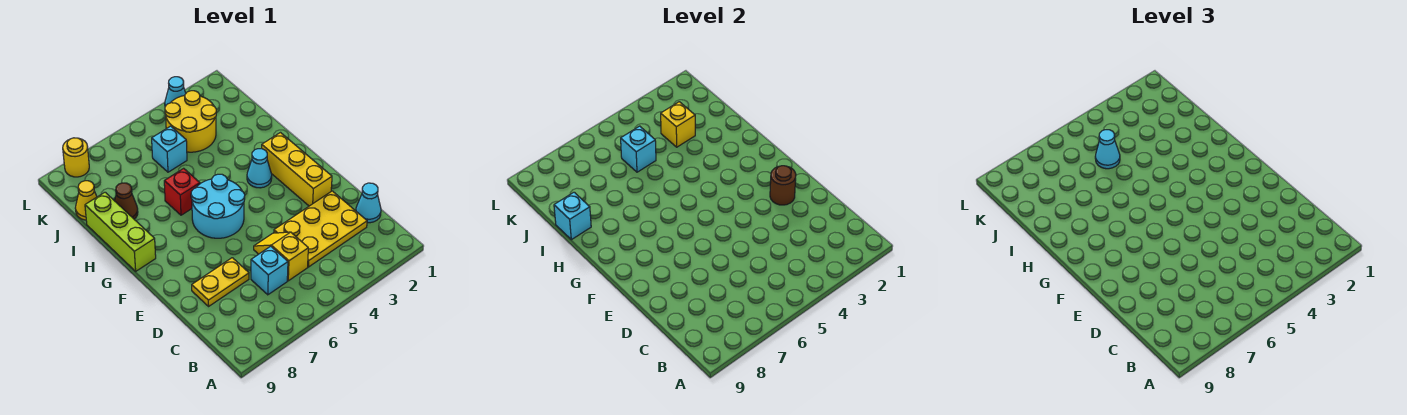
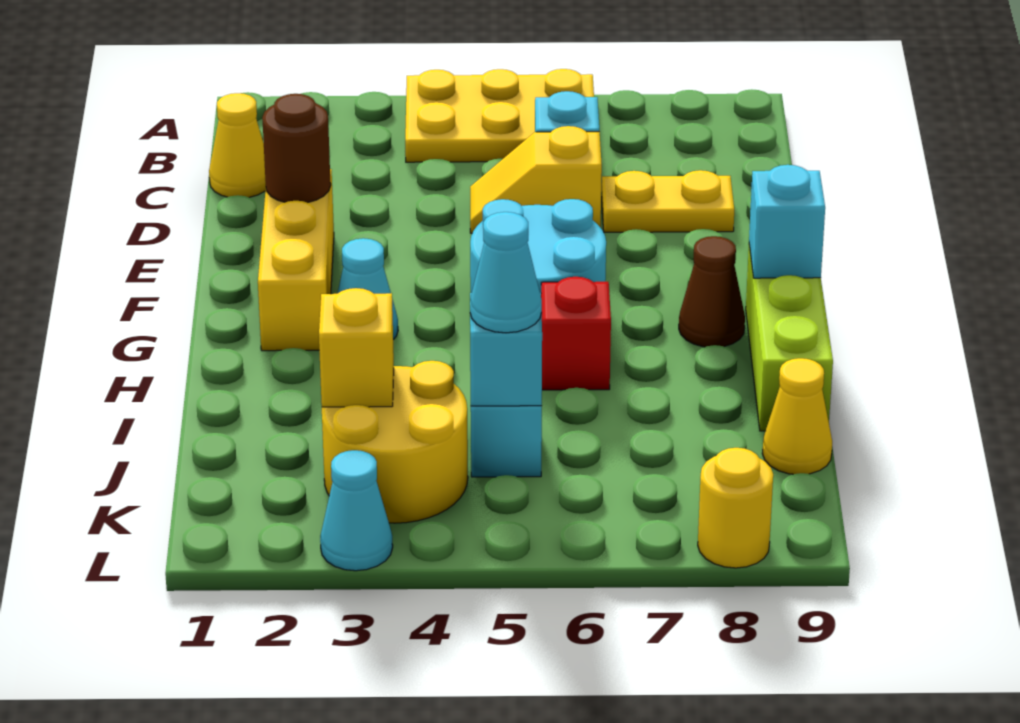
cyan 1x1 cone [356,183,381,223] -> yellow 1x1 cone [209,93,266,197]
yellow 2x3 plate [274,191,367,267] -> yellow 2x3 plate moved to [405,69,594,162]
yellow 1x2 slope [254,232,308,281] -> yellow 1x2 slope turned to [470,126,602,233]
brown 1x1 cone [115,183,138,219] -> brown 1x1 cone moved to [679,236,745,347]
cyan 1x1 brick [554,192,591,240] -> cyan 1x1 brick moved to [749,165,825,278]

